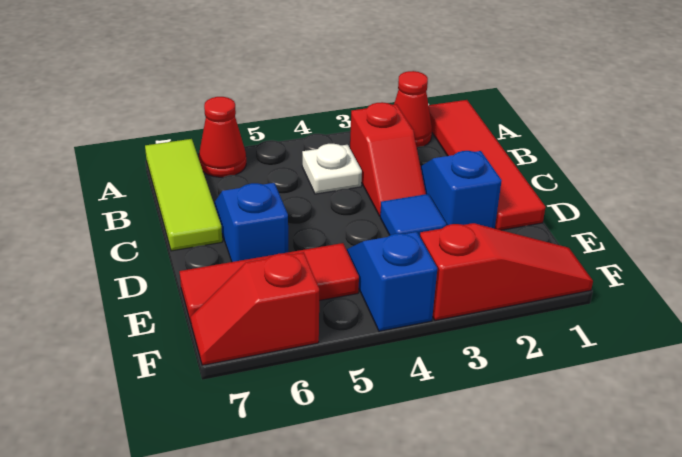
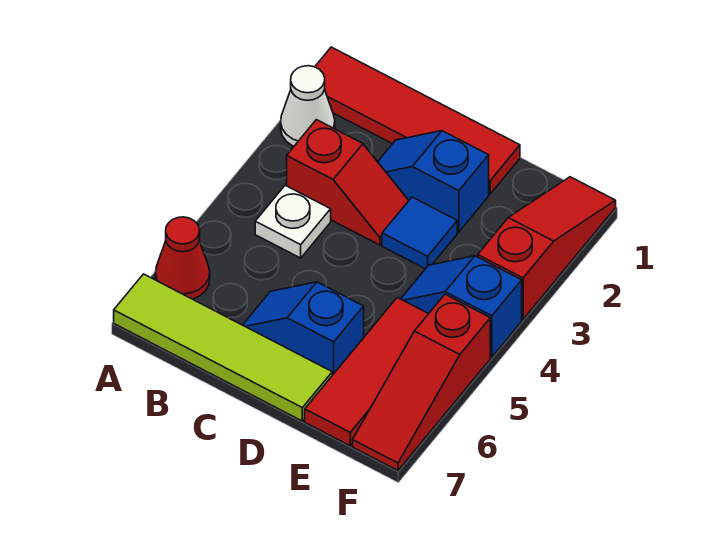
red 1x1 cone [394,71,432,147] -> white 1x1 cone [281,66,335,146]
lime 1x3 tile [145,139,222,251] -> lime 1x4 tile [114,274,332,421]
red 1x2 slope [191,252,319,365] -> red 1x3 slope [353,294,490,471]

